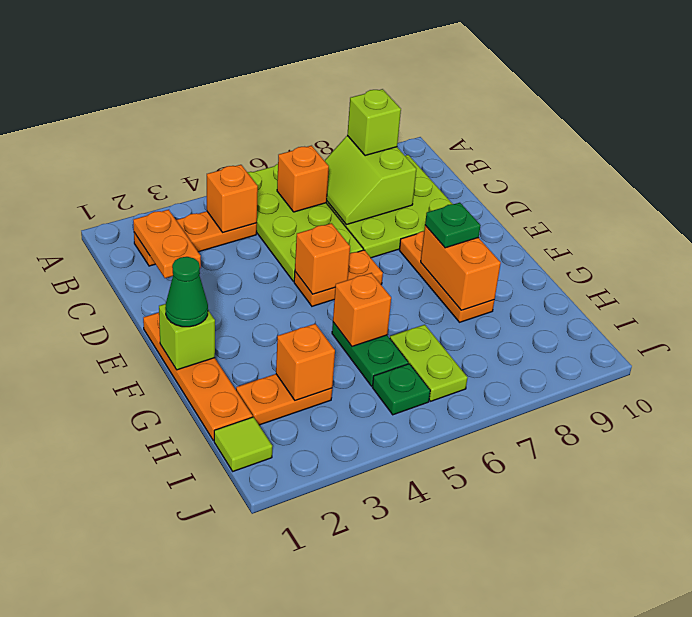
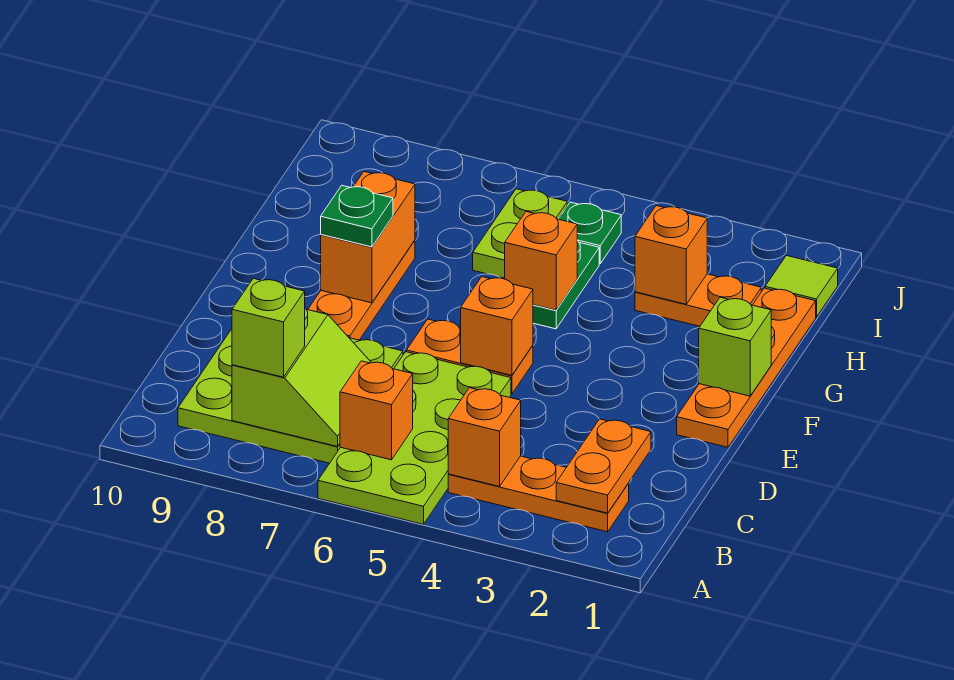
green 1x1 cone [165,257,208,327] -> none

